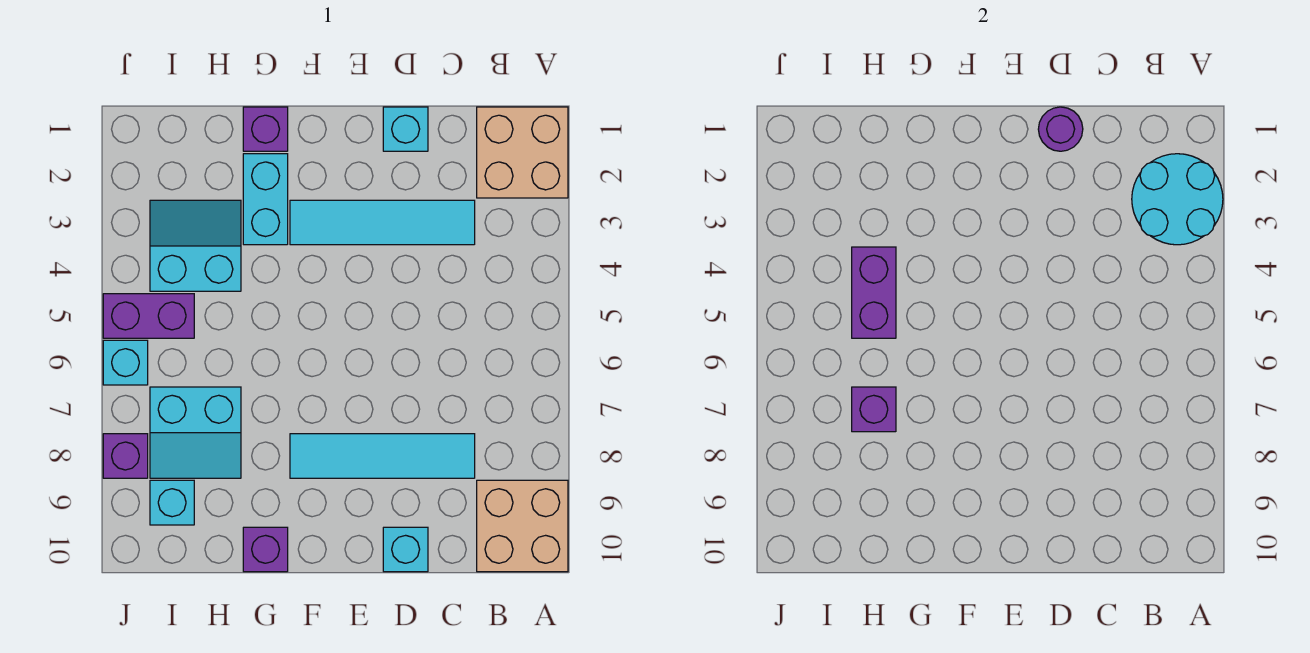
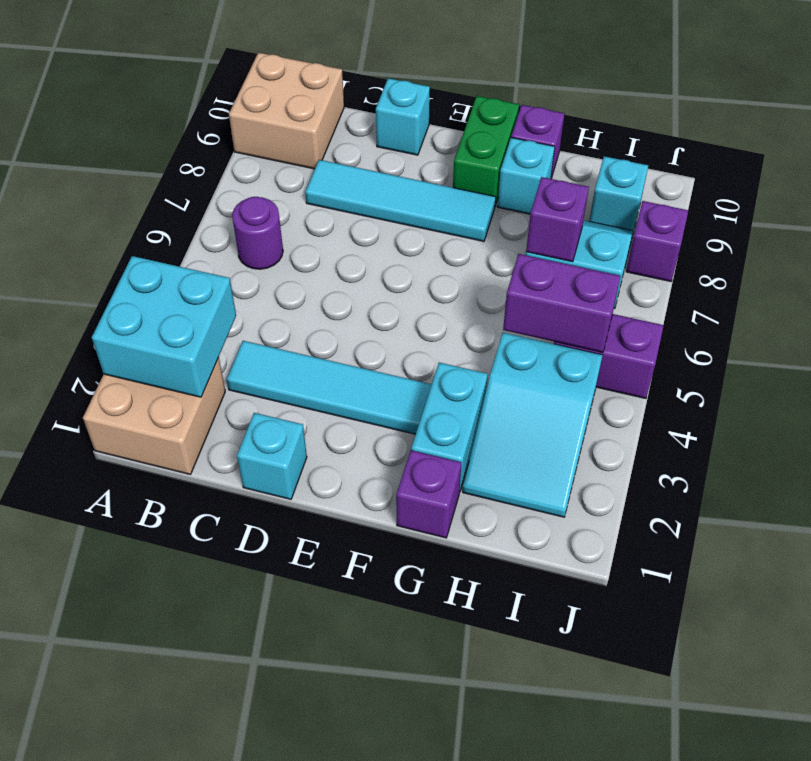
cyan 2x2 round brick [1132,154,1223,245] -> cyan 2x2 brick [92,256,236,397]
purple 1x1 round brick [1038,107,1083,151] -> purple 1x1 round brick moved to [232,197,283,269]
none -> green 1x2 brick [453,96,519,206]
cyan 2x2 slope [150,200,241,291] -> cyan 2x3 slope [463,333,603,517]
purple 1x2 brick [852,247,896,338] -> purple 1x2 brick turned to [503,254,620,352]
cyan 1x1 brick [103,340,148,385] -> cyan 1x1 brick moved to [497,138,555,214]

